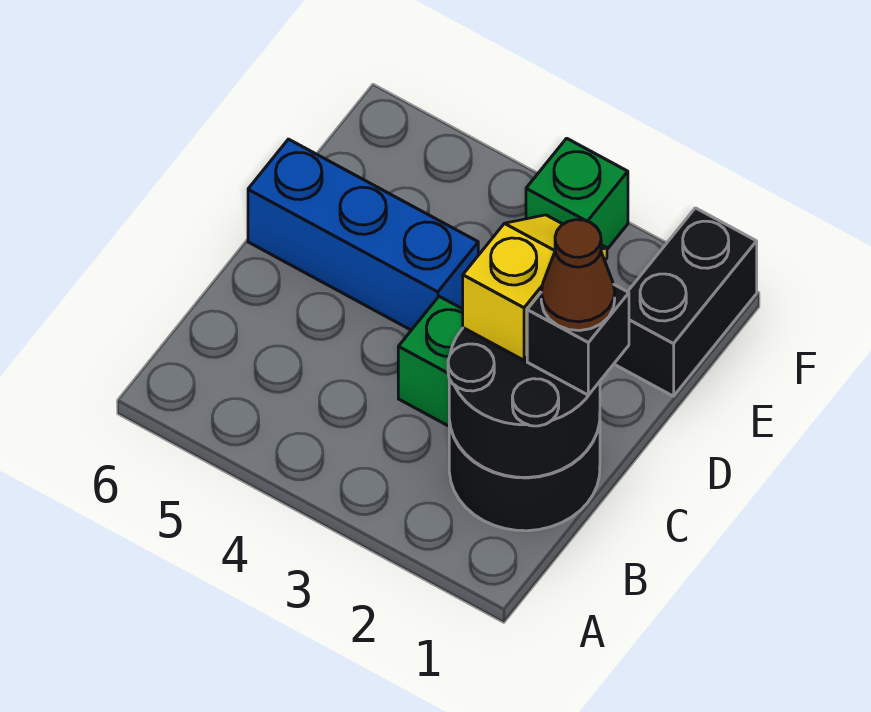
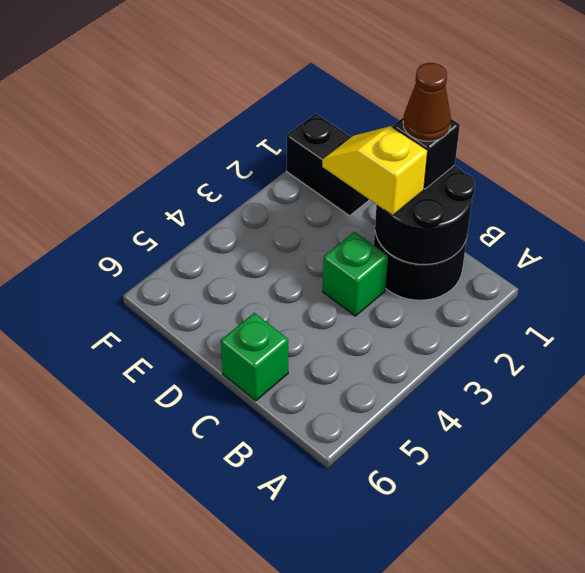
blue 1x3 brick [248,139,478,330] -> none
green 1x1 brick [526,138,628,249] -> green 1x1 brick moved to [221,313,288,401]

